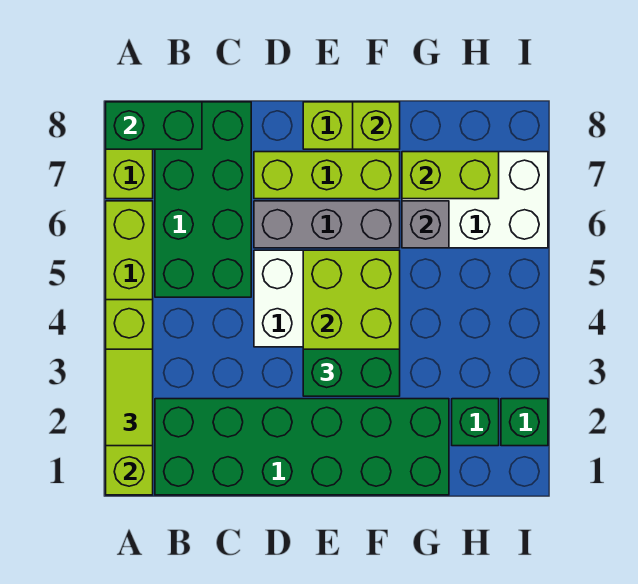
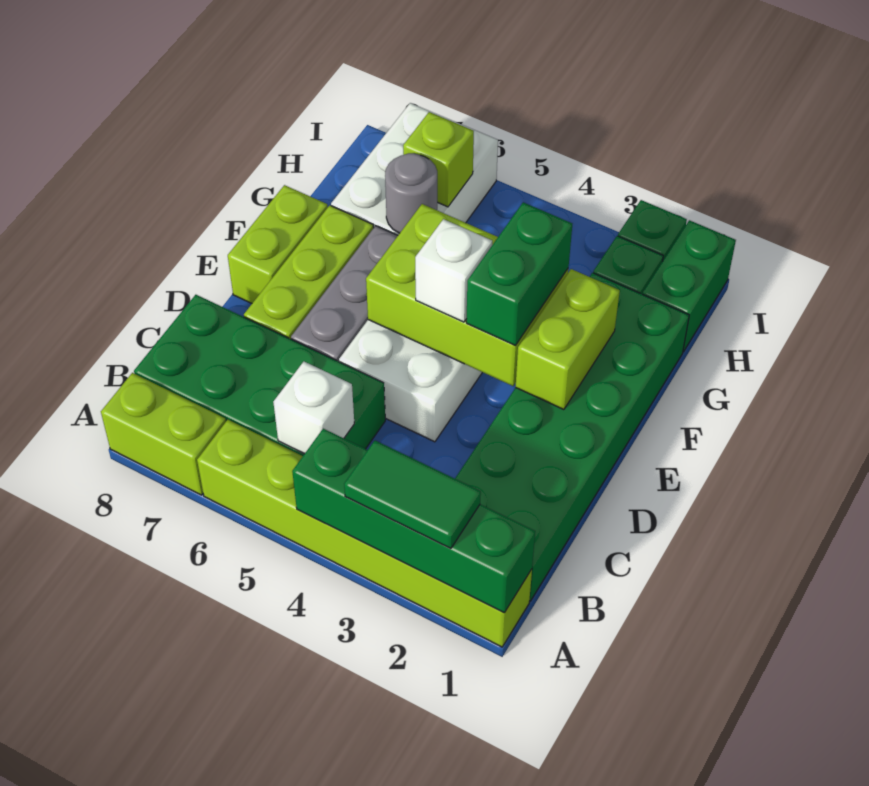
lime 1x4 brick [106,300,153,495] -> green 1x4 brick [292,429,535,613]
lime 1x2 tile [106,349,153,446] -> green 1x2 tile [344,441,481,548]
green 1x2 brick [106,102,202,149] -> green 1x2 brick moved to [643,220,736,352]
none -> white 1x1 brick [273,362,354,454]
none -> white 1x1 brick [415,219,492,322]
lime 1x1 brick [353,102,400,149] -> lime 1x1 brick moved to [403,112,474,207]
grey 1x1 brick [402,201,449,248] -> grey 1x1 round brick [385,153,437,233]
lime 1x2 brick [402,152,499,199] -> lime 1x2 brick moved to [516,269,620,410]

